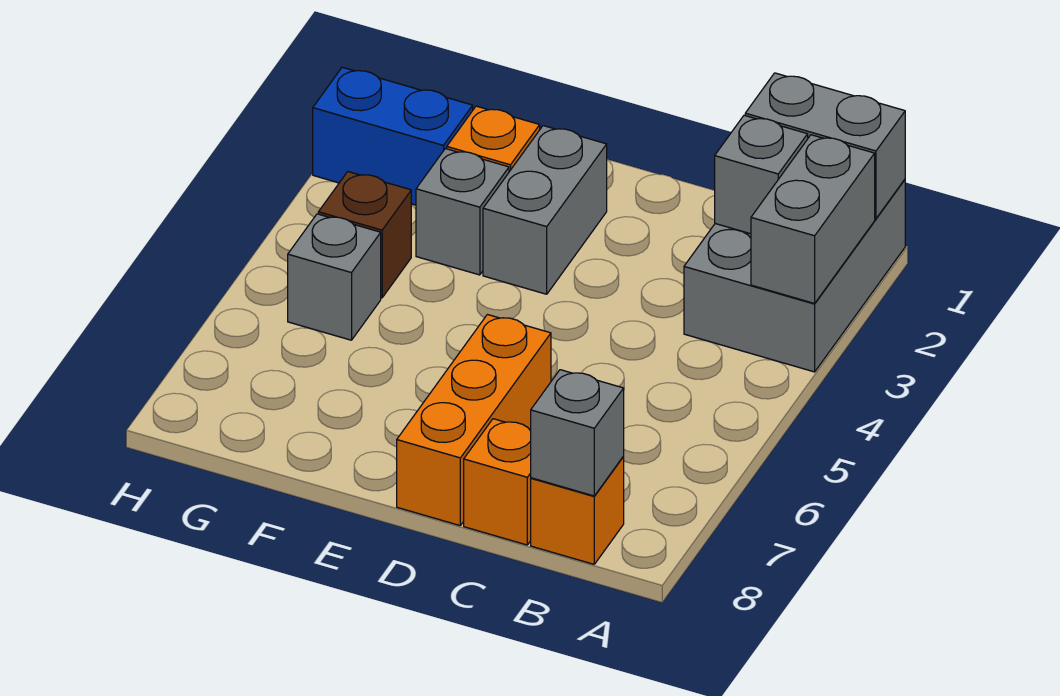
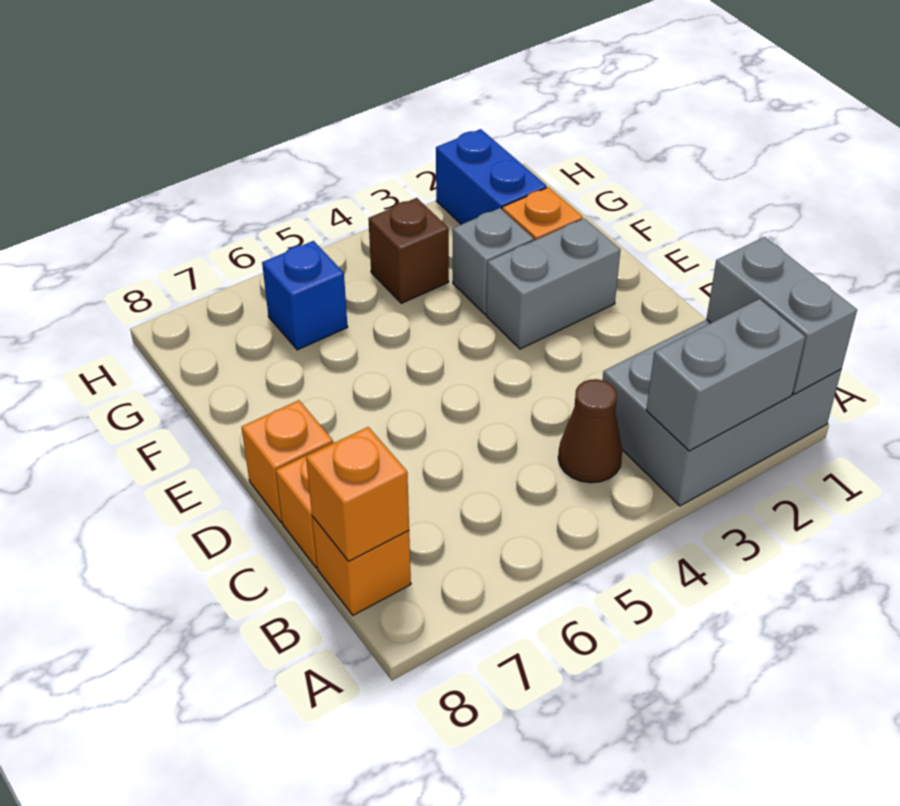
grey 1x1 brick [715,115,808,234] -> none
none -> brown 1x1 cone [558,379,622,483]
grey 1x1 brick [531,370,624,496] -> orange 1x1 brick [306,427,409,561]
orange 1x3 brick [397,315,551,525] -> orange 1x1 brick [242,400,333,522]
grey 1x1 brick [288,214,381,340] -> none
none -> blue 1x1 brick [262,241,348,350]

